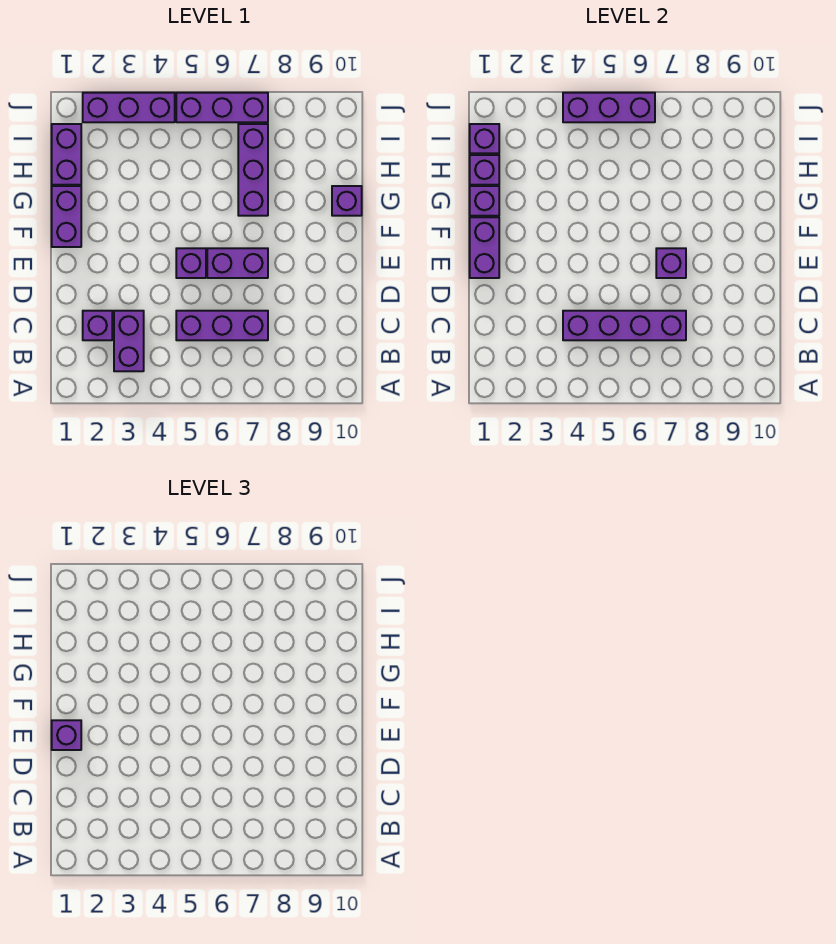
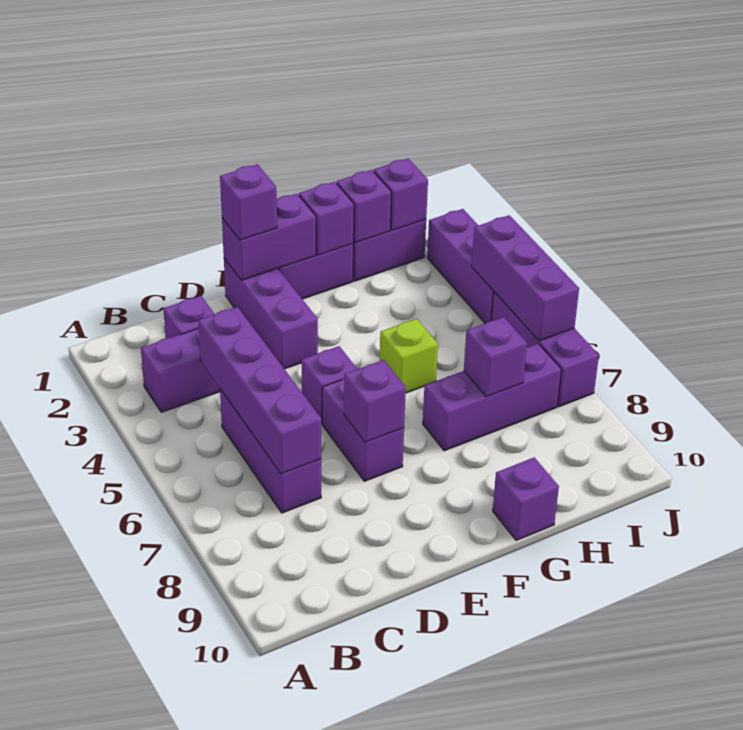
none -> purple 1x3 brick [224,258,318,369]
none -> lime 1x1 brick [380,319,438,393]
none -> purple 1x1 brick [464,317,527,397]

